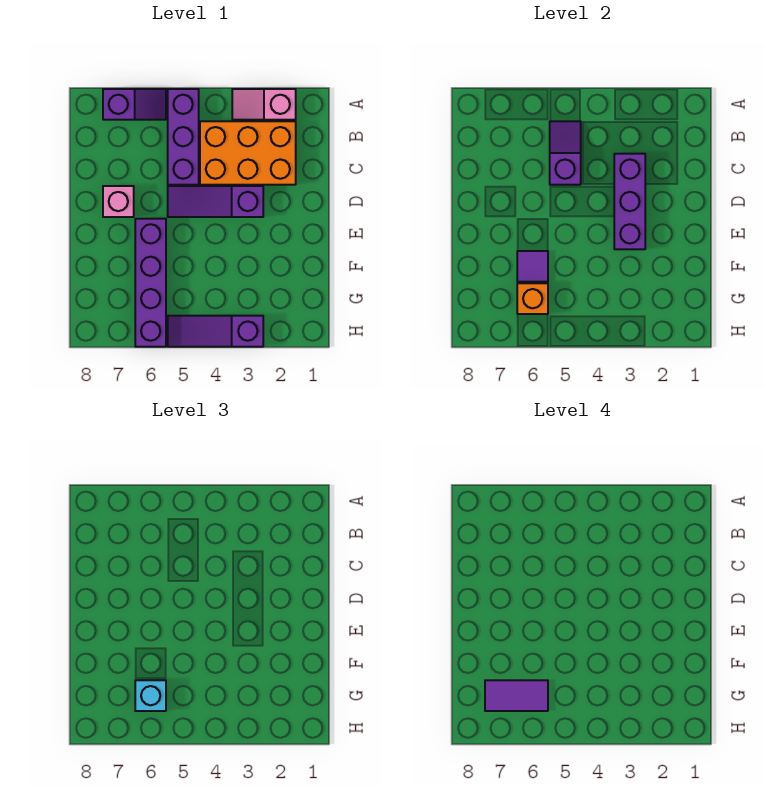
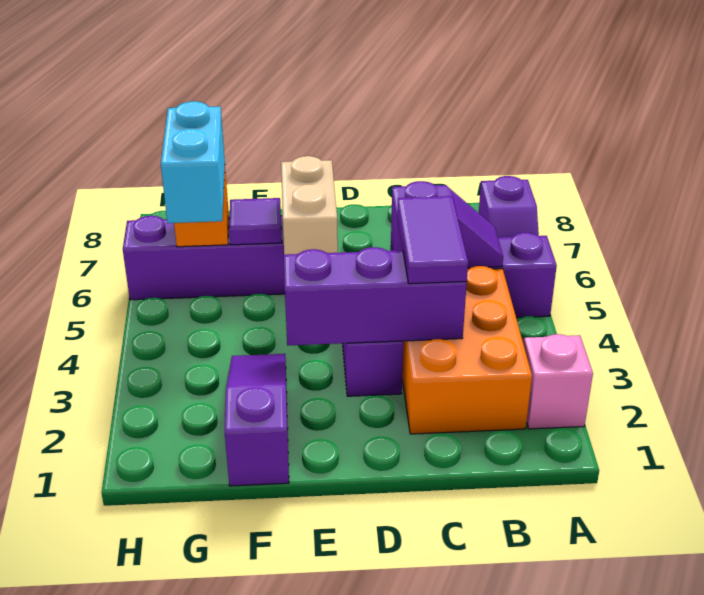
pink 1x1 brick [103,186,134,217] -> none
none -> tan 1x2 brick [281,156,338,255]
cyan 1x1 brick [135,680,166,711] -> cyan 1x2 brick [161,101,225,223]
purple 1x2 tile [485,680,548,711] -> purple 1x2 tile moved to [397,196,468,284]
purple 1x3 slope [168,316,263,347] -> purple 1x3 slope moved to [225,354,289,486]

